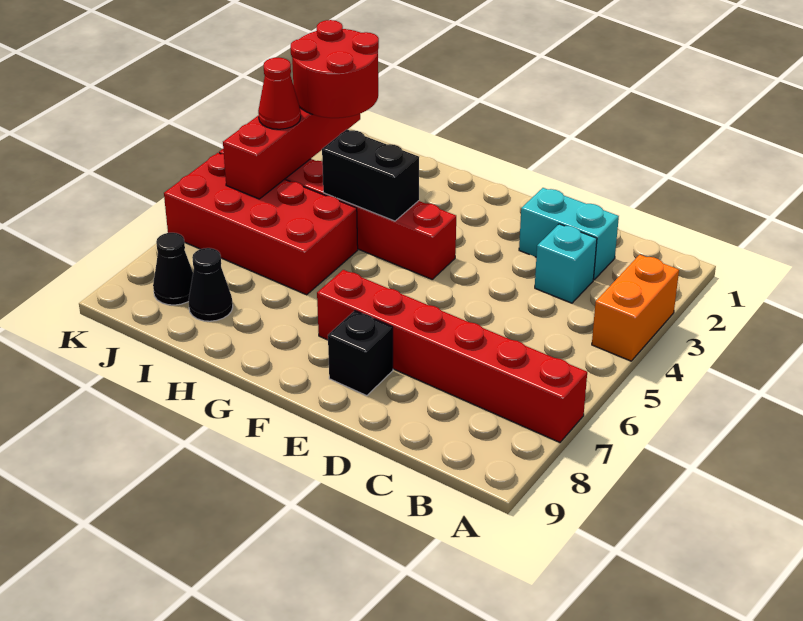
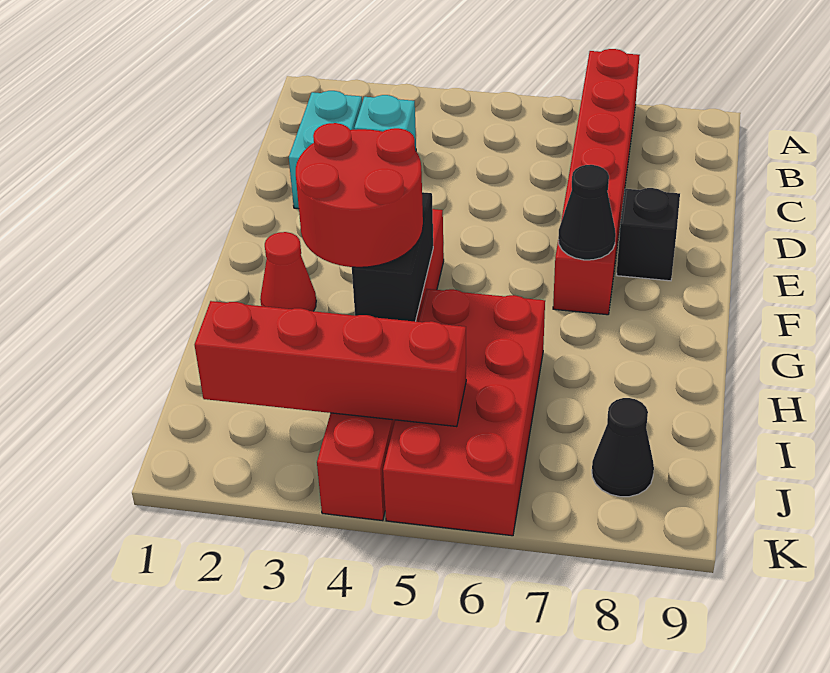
orange 1x2 brick [592,255,679,361] -> none
red 2x2 round brick [291,20,379,118] -> red 2x2 round brick moved to [296,123,423,267]
black 1x1 cone [188,248,233,321] -> black 1x1 cone moved to [558,165,616,260]
red 1x1 cone [258,57,301,129] -> red 1x1 cone moved to [260,232,316,311]

